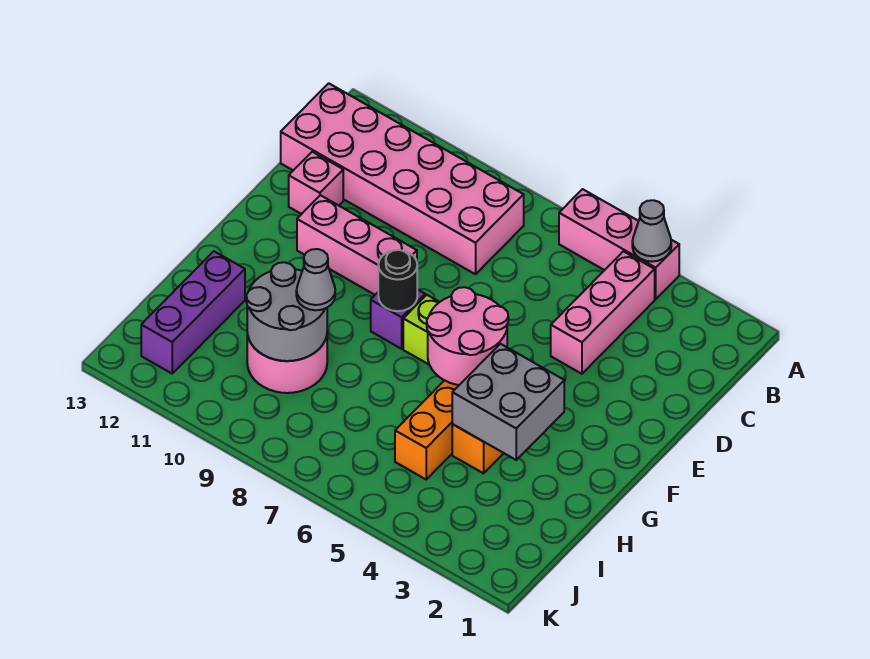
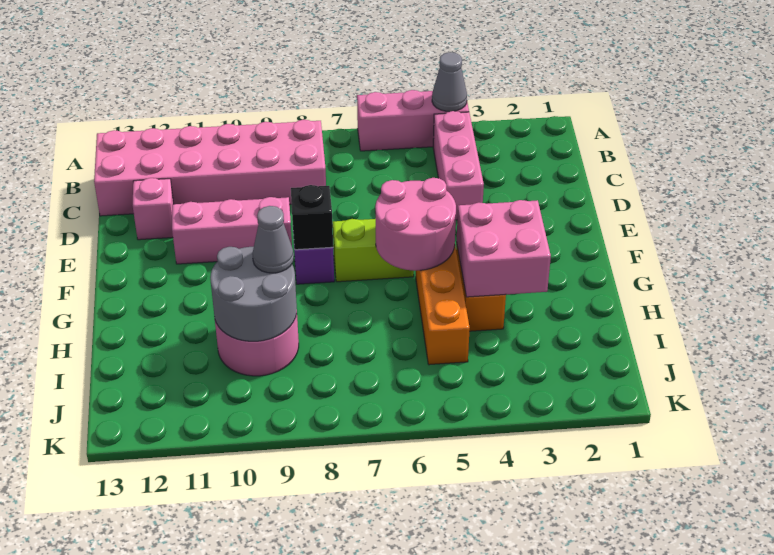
black 1x1 round brick [378,250,417,311] -> black 1x1 brick [291,185,333,250]
grey 2x2 brick [452,344,564,460] -> pink 2x2 brick [457,200,551,297]
purple 1x3 brick [141,251,245,373] -> none

